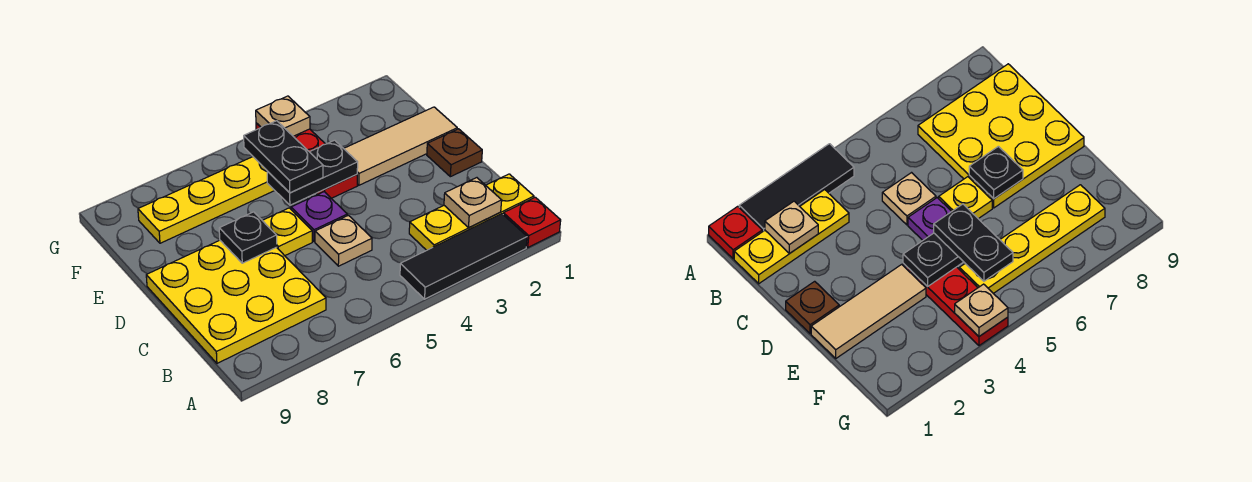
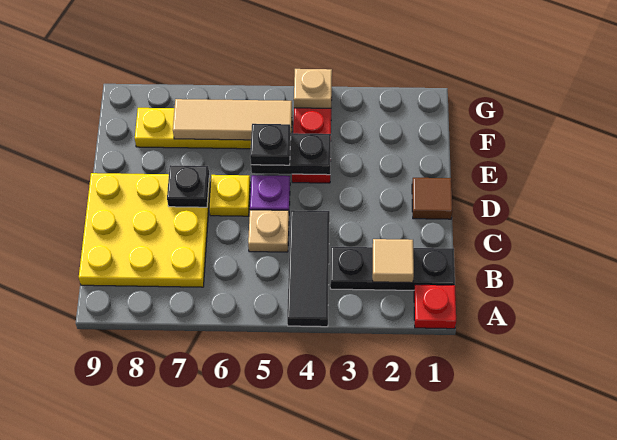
black 1x3 tile [400,214,527,299] -> black 1x3 tile turned to [287,210,330,327]
yellow 1x3 plate [409,174,534,250] -> black 1x3 plate [330,247,455,290]
tan 1x1 plate [444,178,502,228] -> tan 1x1 tile [373,239,414,283]
brown 1x1 plate [427,129,482,177] -> brown 1x1 tile [412,178,453,219]
tan 1x3 tile [344,107,457,185] -> tan 1x3 tile moved to [173,99,292,140]
black 1x2 plate [244,121,323,193] -> black 1x1 plate [250,124,291,165]

